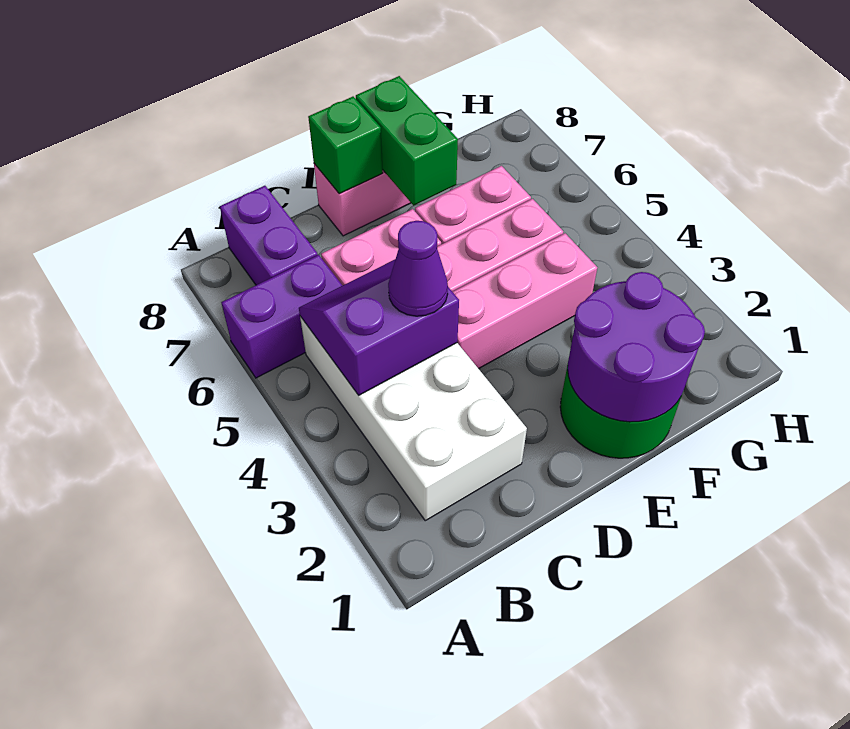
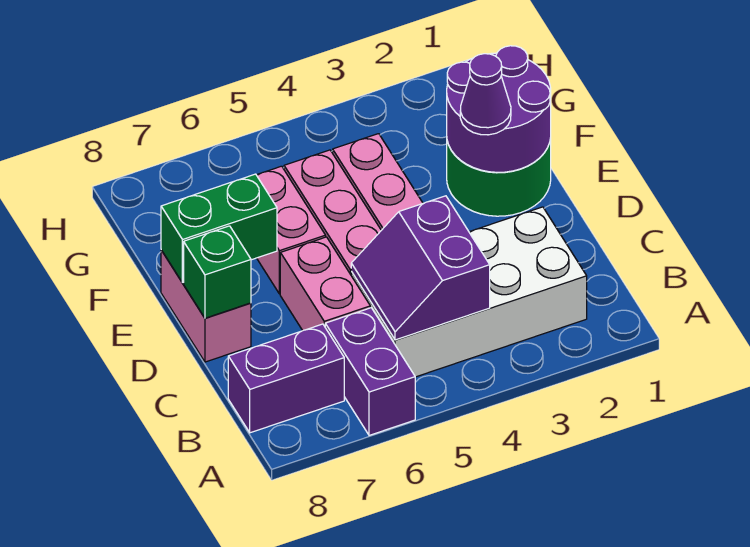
purple 1x1 cone [388,221,448,316] -> purple 1x1 cone moved to [460,54,511,135]

